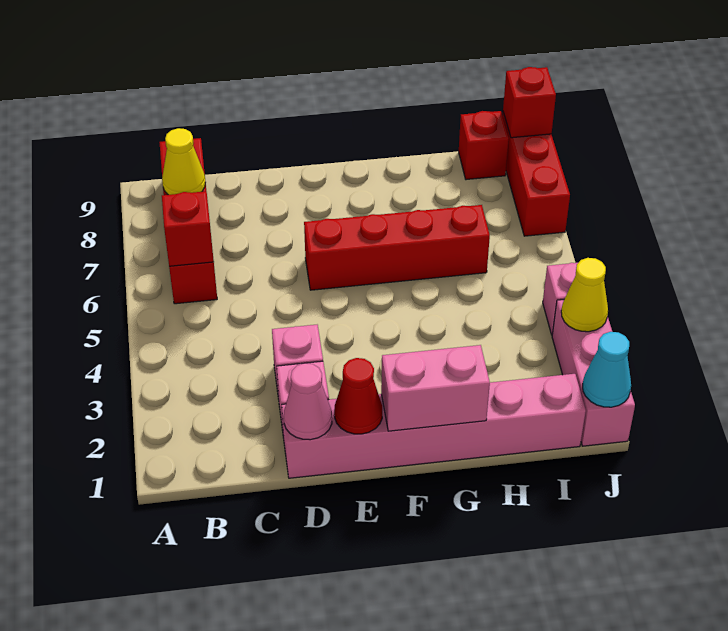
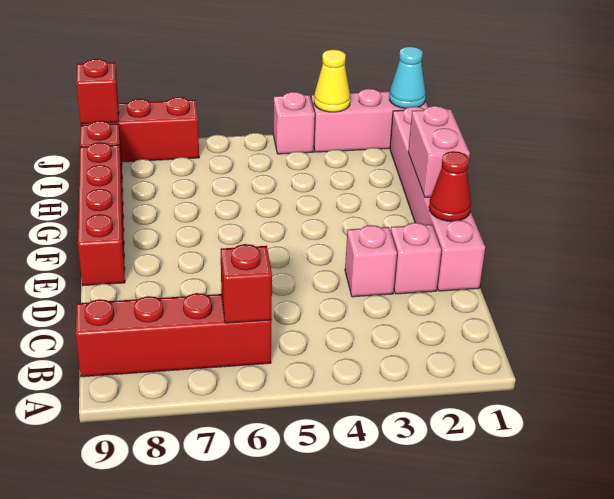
yellow 1x1 cone [162,128,206,195] -> none
pink 1x1 cone [284,363,332,440] -> none
red 1x4 brick [304,205,490,290] -> red 1x4 brick moved to [78,142,125,286]

